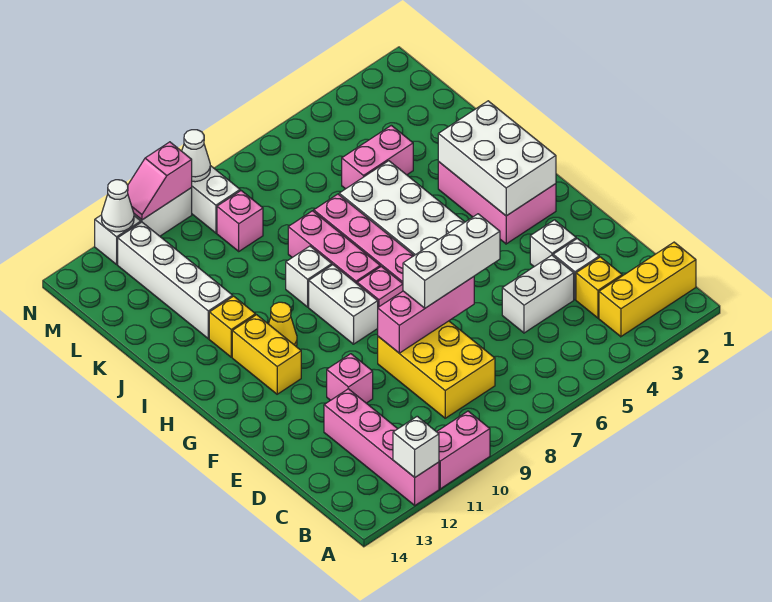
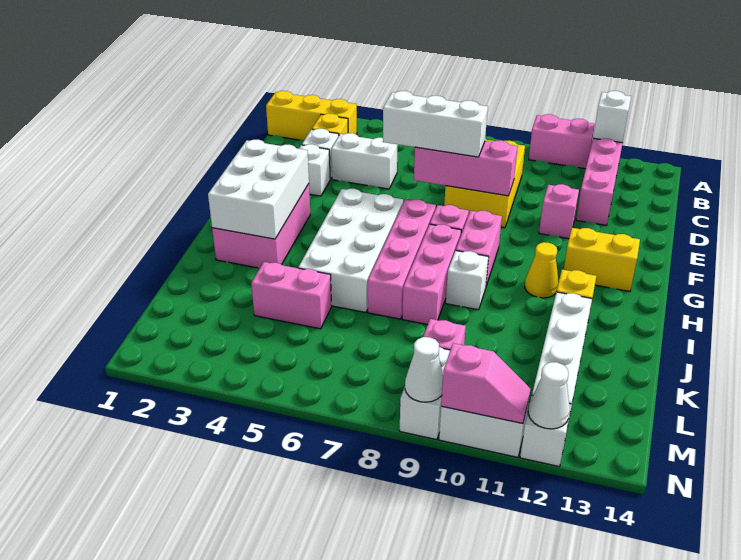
white 1x2 brick [309,265,378,344] -> pink 1x2 brick [456,211,502,286]
yellow 1x2 brick [232,315,301,394] -> yellow 1x2 brick turned to [564,228,640,291]

